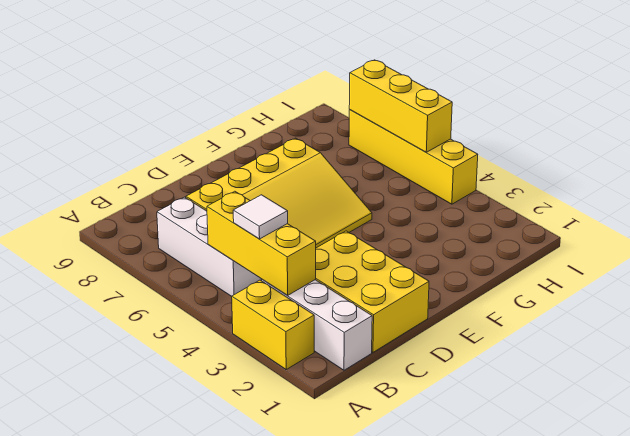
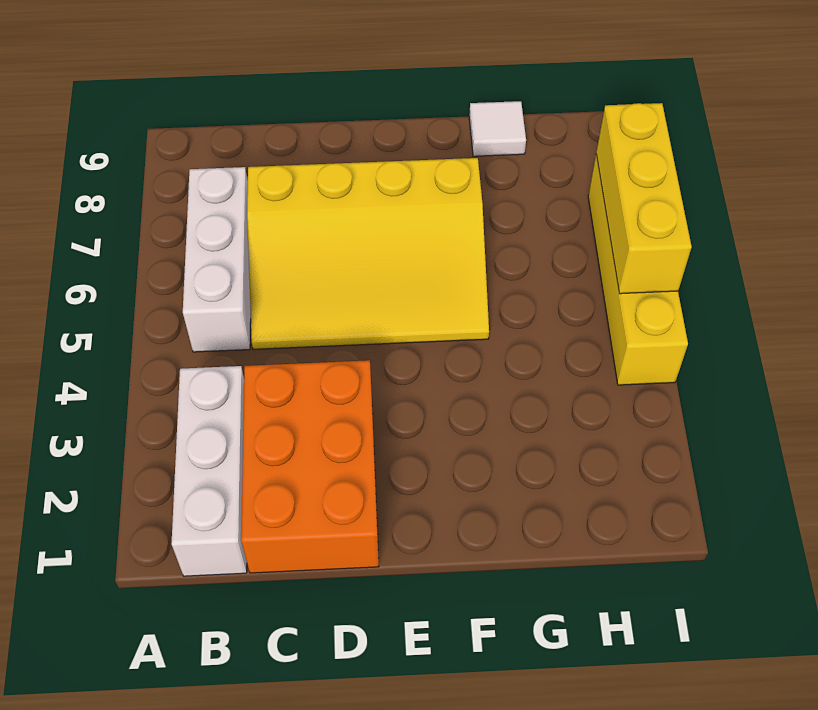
yellow 1x2 brick [232,280,314,369] -> none
yellow 1x3 brick [207,191,316,296] -> none
white 1x1 tile [233,195,288,239] -> white 1x1 tile moved to [469,101,526,156]
yellow 2x3 brick [315,231,429,352] -> orange 2x3 brick [241,360,379,573]

